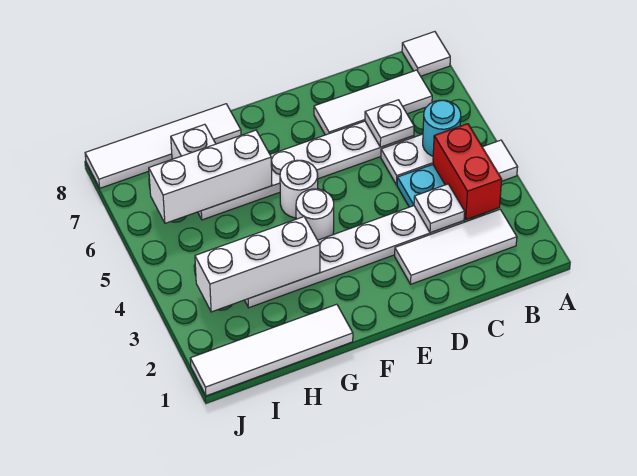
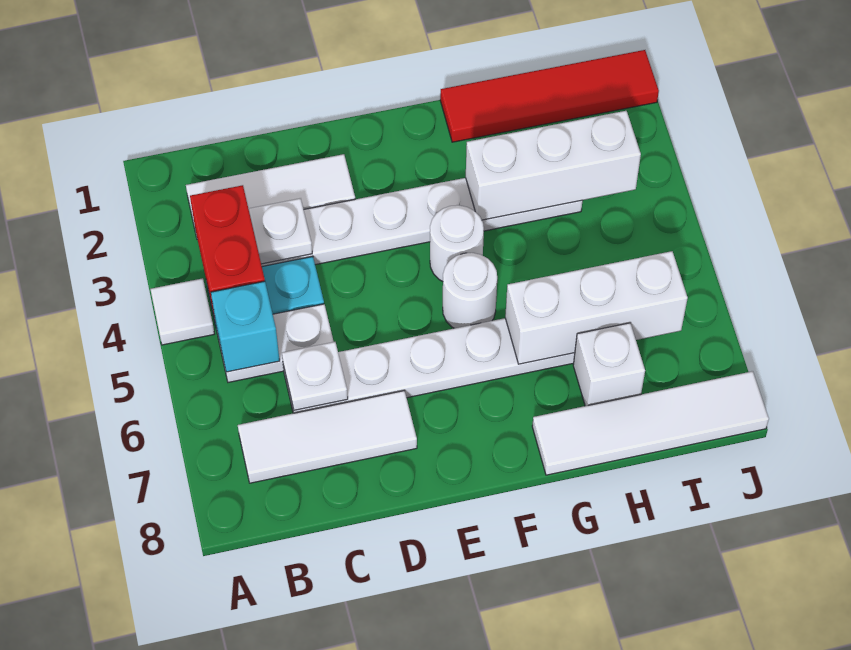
white 1x1 tile [402,32,450,76] -> none
cyan 1x1 round brick [423,100,461,156] -> cyan 1x1 brick [211,281,280,372]
white 1x4 tile [190,304,353,396] -> red 1x4 tile [440,50,659,142]

